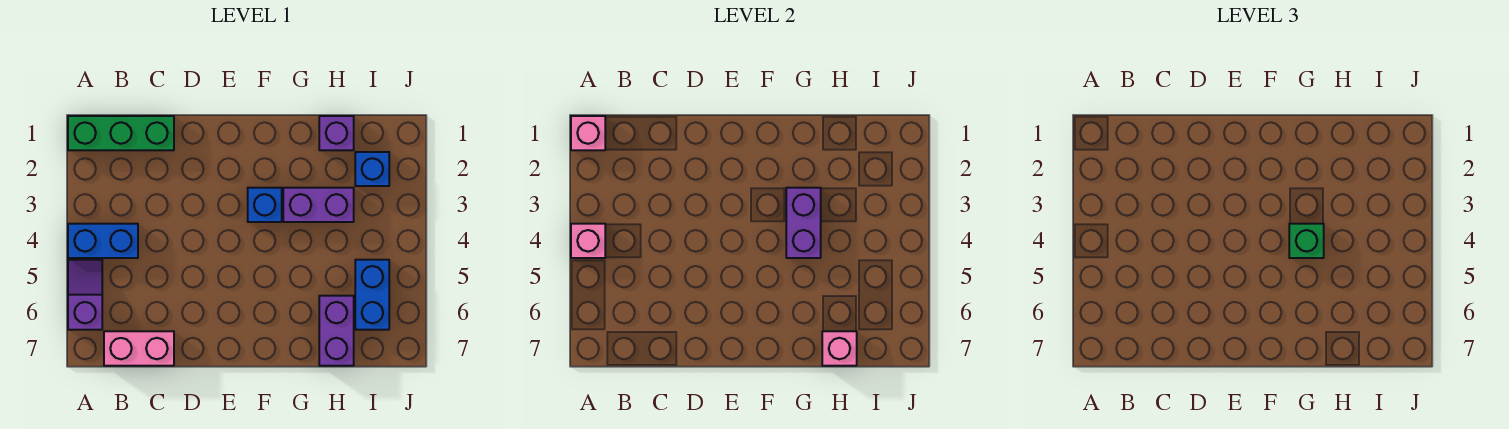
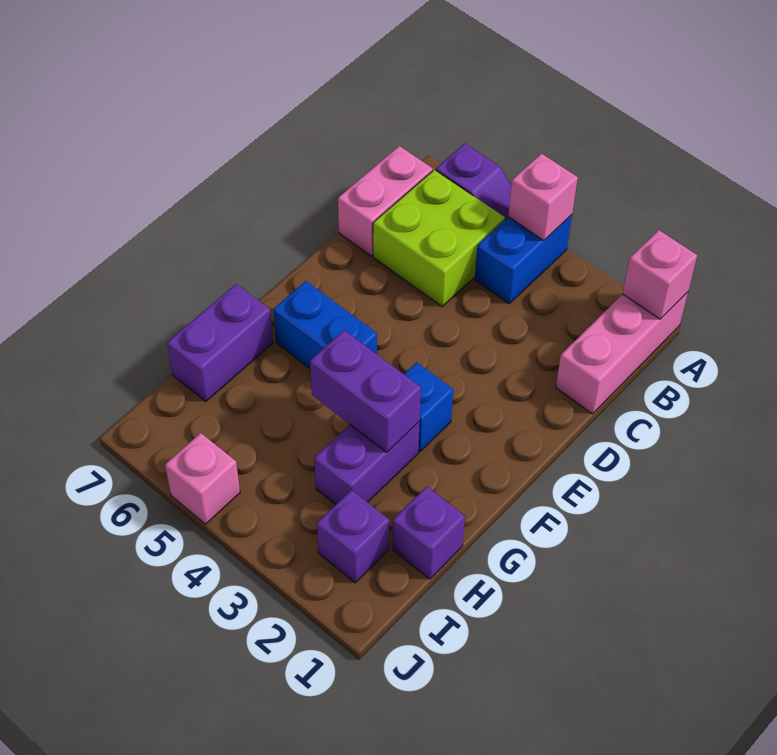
green 1x3 brick [68,116,174,150] -> pink 1x3 brick [556,292,688,414]
none -> lime 2x2 brick [373,170,505,306]
green 1x1 brick [1289,224,1324,258] -> none
purple 1x2 brick [319,296,354,366] -> purple 1x2 brick turned to [167,284,273,401]
pink 1x1 brick [822,331,857,366] -> pink 1x1 brick moved to [165,433,240,524]
blue 1x1 brick [355,152,389,186] -> purple 1x1 brick [317,490,389,583]
blue 1x2 brick [355,260,389,330] -> blue 1x2 brick moved to [273,281,377,368]

